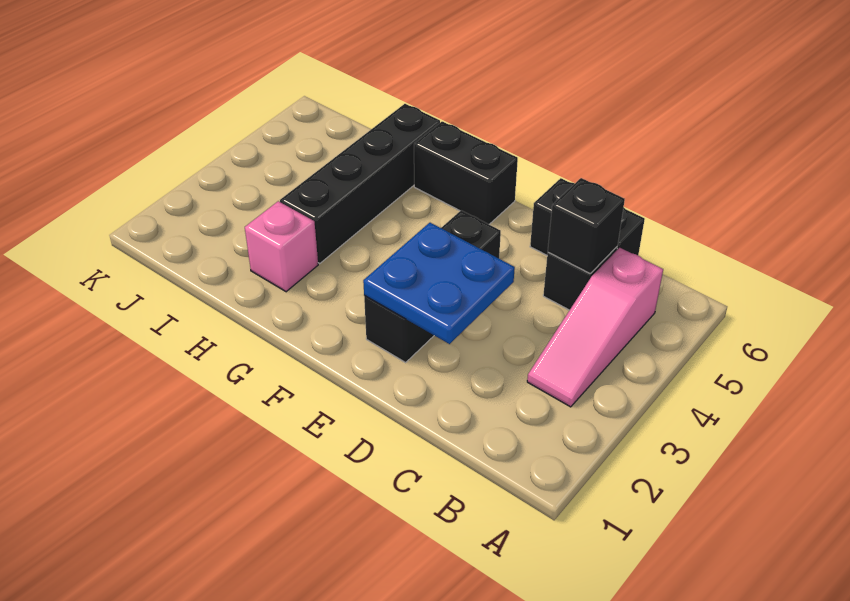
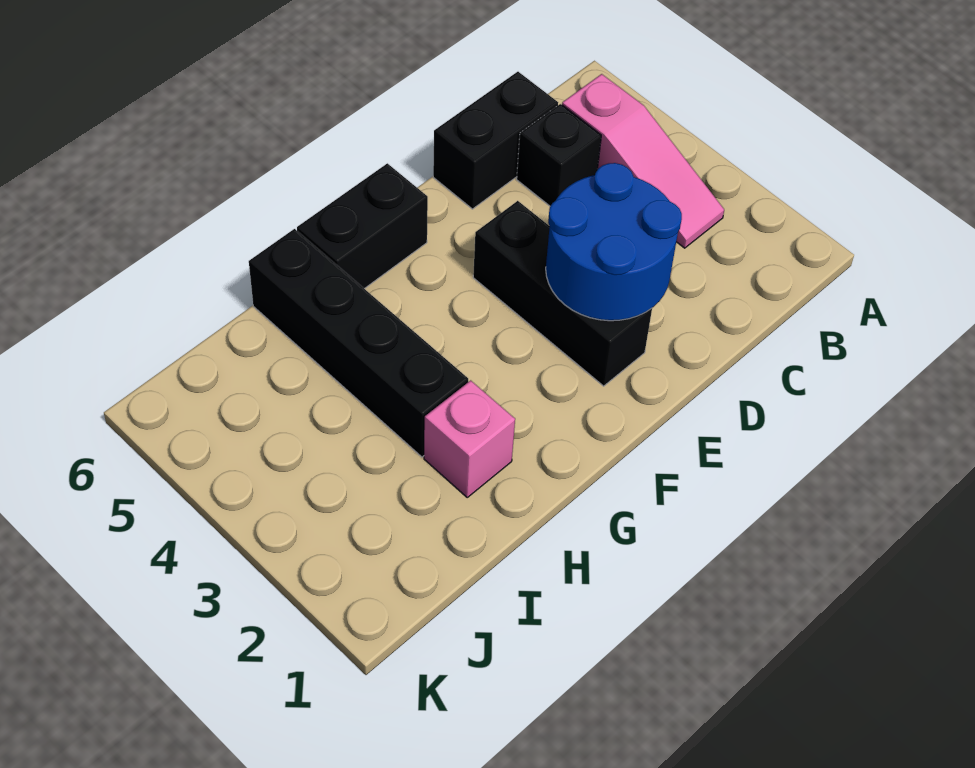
black 1x1 brick [548,178,625,274] -> none
blue 2x2 plate [363,223,515,344] -> blue 2x2 round brick [546,163,682,321]

